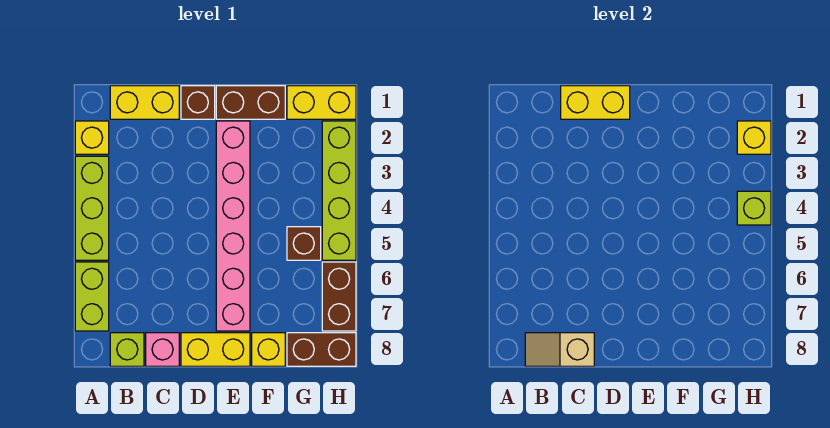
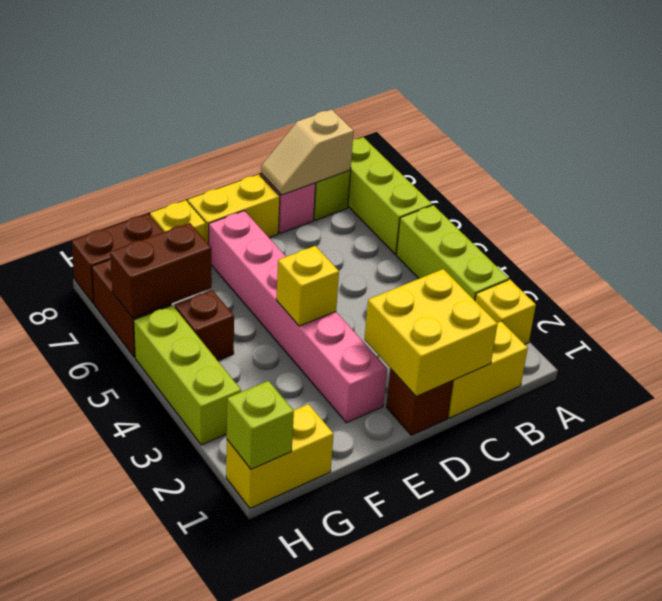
lime 1x2 brick [75,262,109,331] -> lime 1x3 brick [348,137,432,254]
tan 1x2 slope [525,333,594,366] -> tan 1x2 slope turned to [261,110,354,195]
yellow 1x2 brick [561,86,630,119] -> yellow 2x2 brick [364,269,497,397]
brown 1x2 brick [216,86,285,119] -> brown 1x2 brick moved to [110,223,211,318]
lime 1x4 brick [322,121,356,260] -> lime 1x3 brick [134,305,241,445]
yellow 1x1 brick [737,121,771,154] -> yellow 1x1 brick moved to [276,246,339,326]
lime 1x1 brick [737,191,771,225] -> lime 1x1 brick moved to [227,381,294,469]

